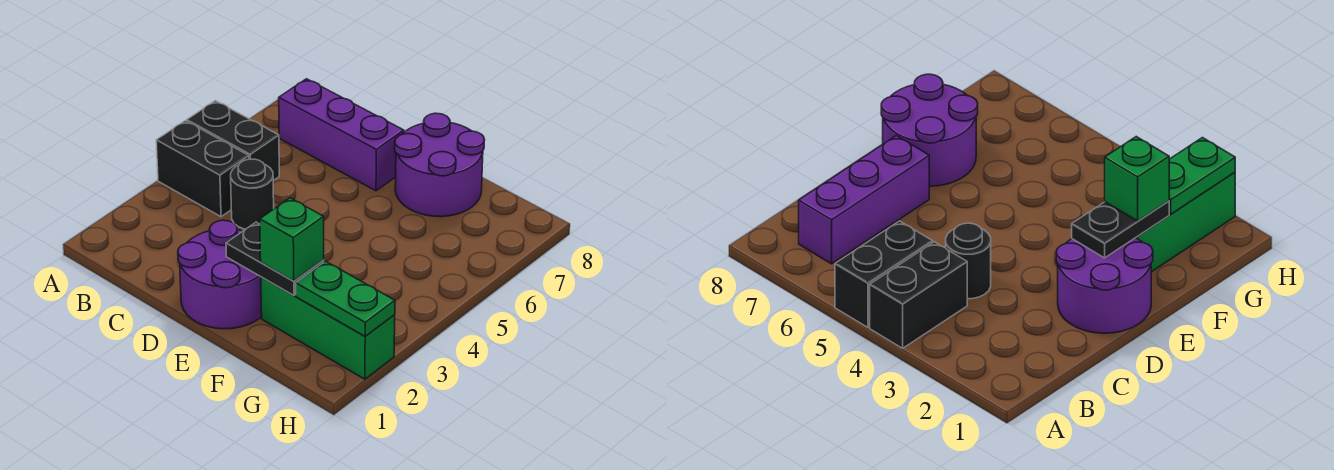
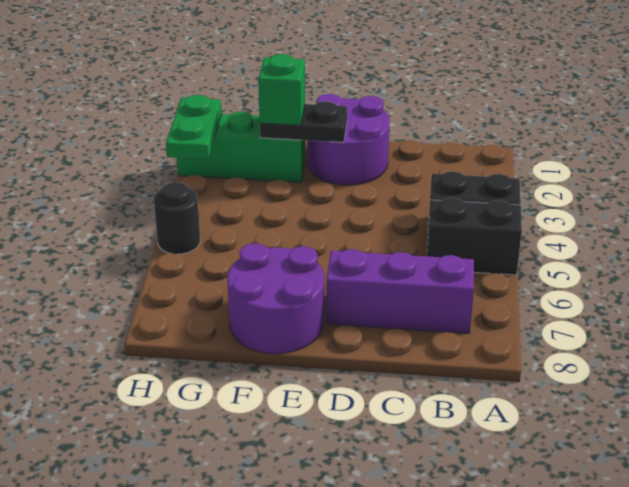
black 1x1 round brick [231,159,274,229] -> black 1x1 round brick moved to [154,182,200,254]
green 1x2 plate [296,261,395,336] -> green 1x2 plate turned to [166,95,222,159]

